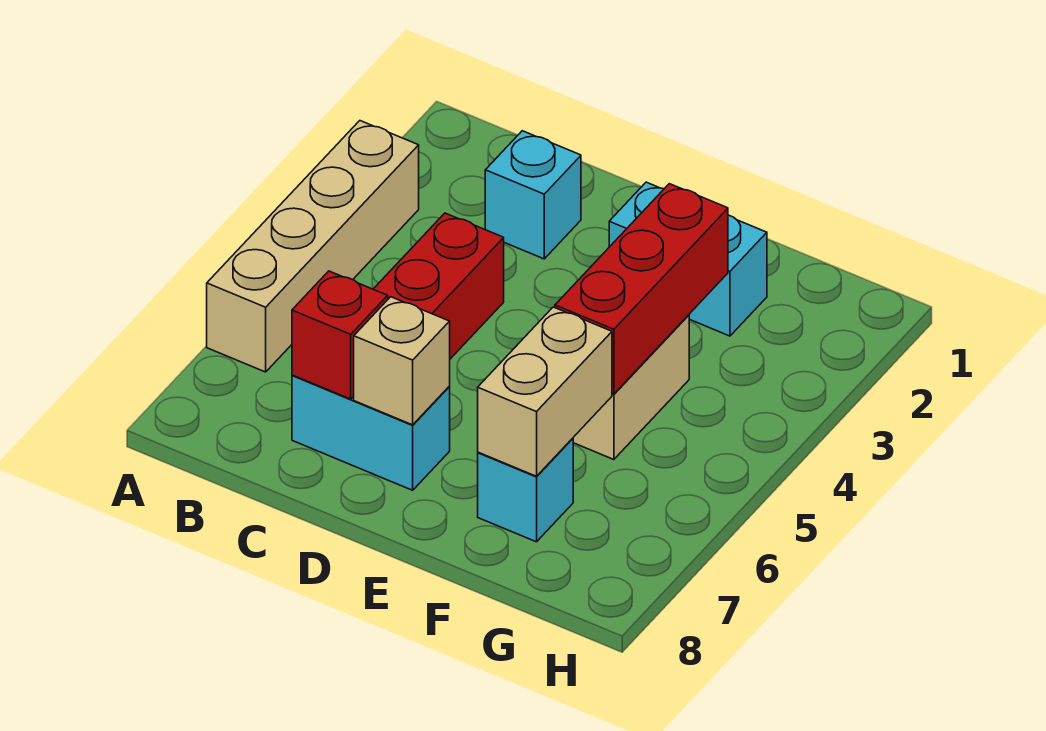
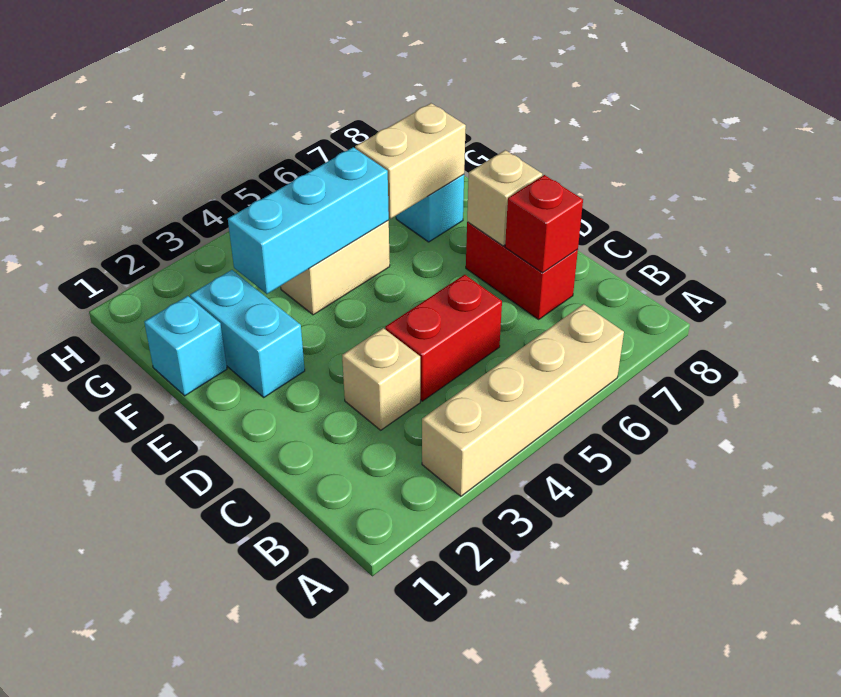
cyan 1x1 brick [485,131,581,259] -> cyan 1x1 brick moved to [144,296,227,396]
none -> tan 1x1 brick [342,328,420,430]
cyan 1x2 brick [292,375,450,490] -> red 1x2 brick [466,222,578,319]
red 1x3 brick [555,184,728,394] -> cyan 1x3 brick [228,147,389,294]

